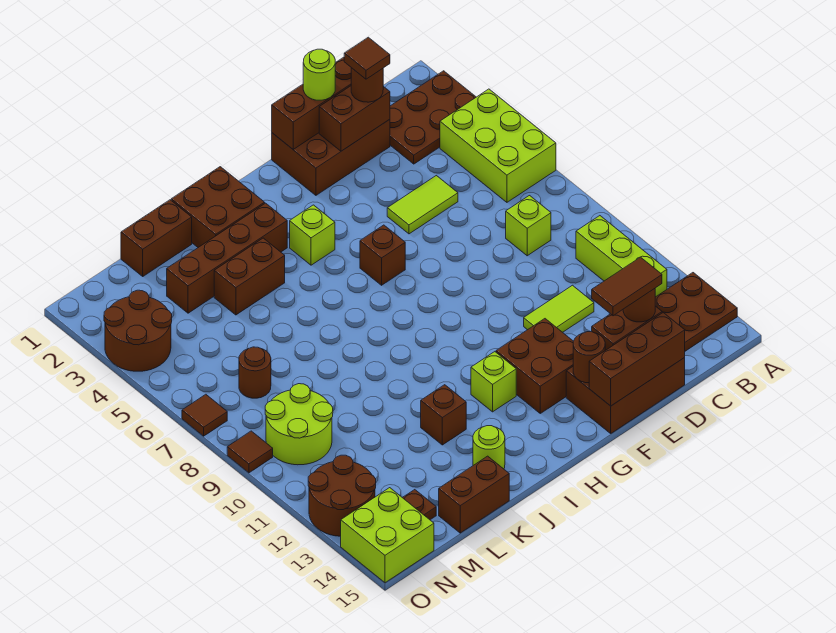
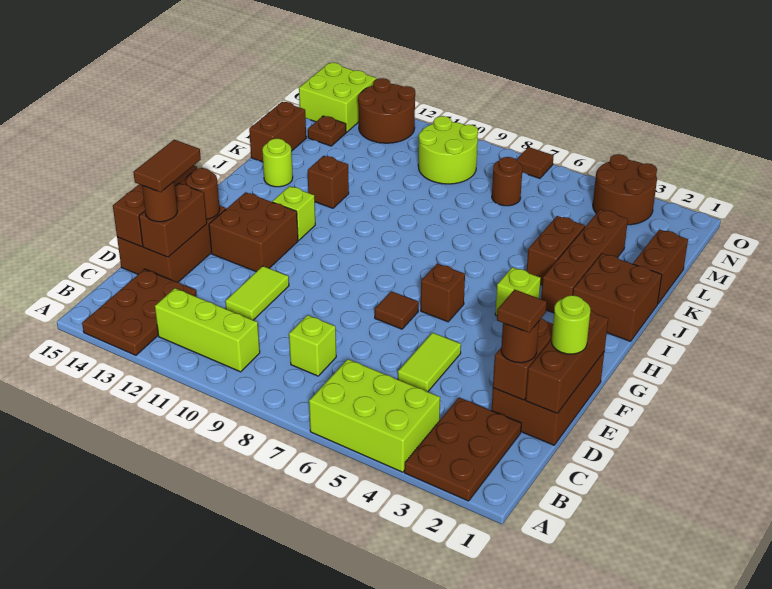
brown 1x1 tile [227,431,273,473] -> brown 1x1 tile moved to [375,291,419,329]

